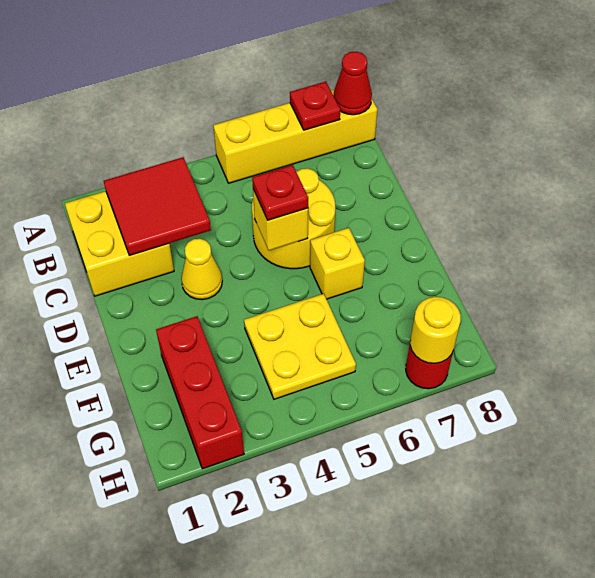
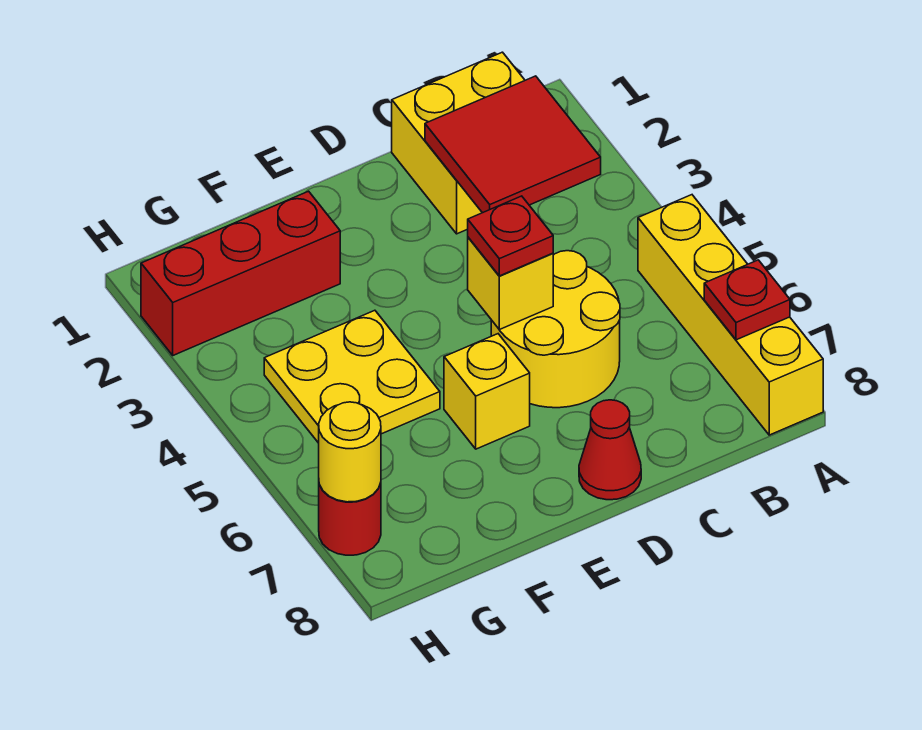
red 1x1 cone [333,52,372,115] -> red 1x1 cone moved to [579,400,641,500]
yellow 1x1 cone [181,239,222,300] -> none

